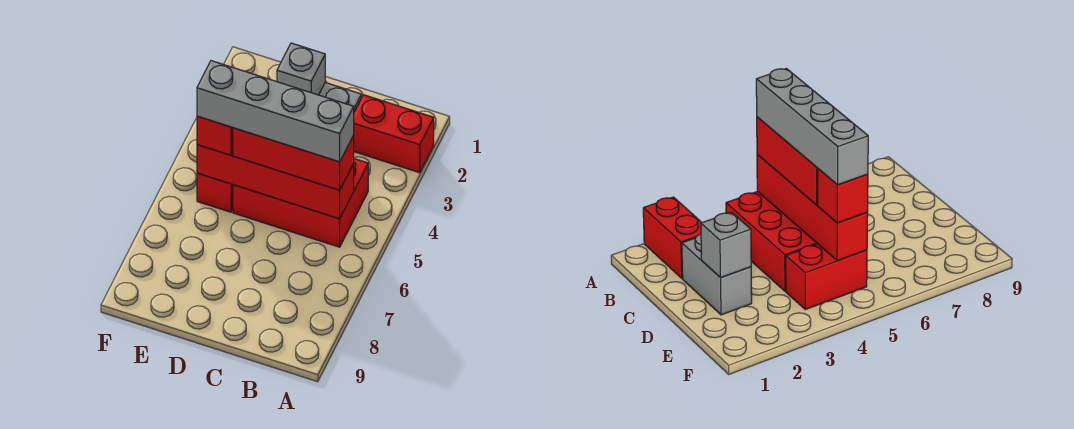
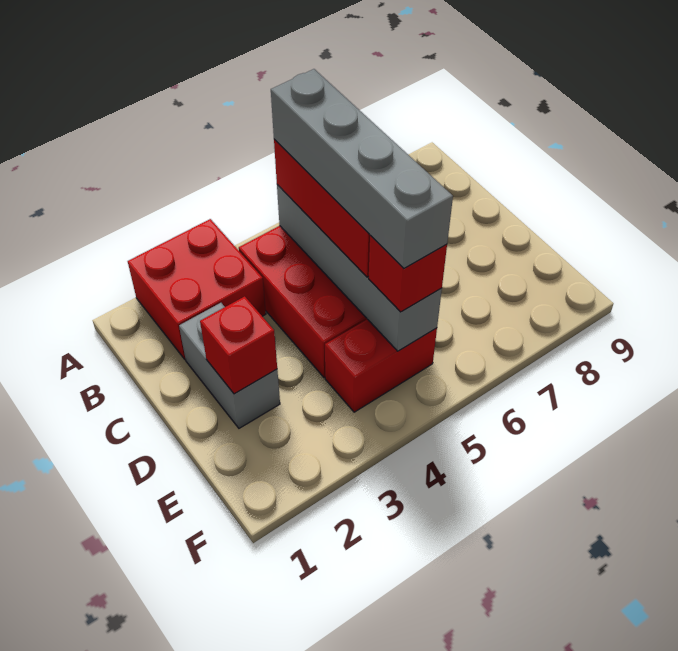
red 1x2 brick [353,95,434,173] -> red 2x2 brick [128,219,266,359]
red 1x4 brick [197,145,354,219] -> grey 1x4 brick [277,185,442,351]
grey 1x1 brick [277,43,325,95] -> red 1x1 brick [200,296,277,394]

